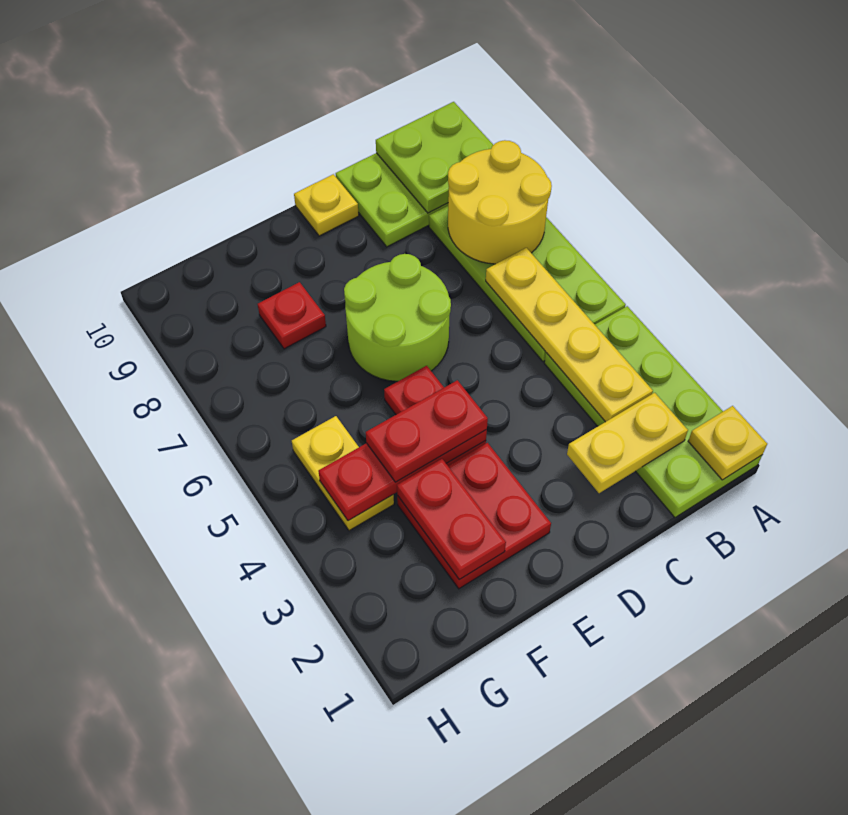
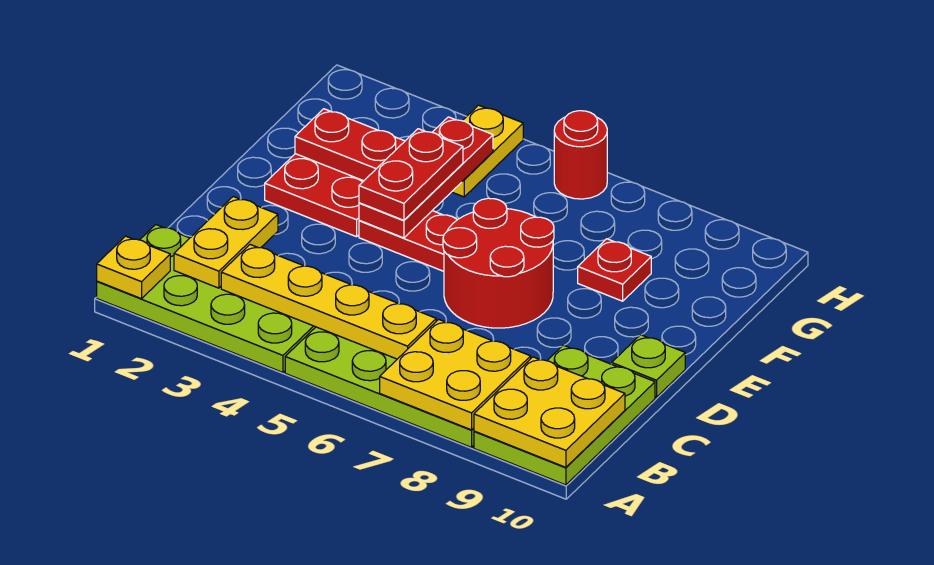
yellow 2x2 round brick [448,140,552,264] -> yellow 2x2 plate [380,319,531,430]
lime 2x2 plate [376,102,493,213] -> yellow 2x2 plate [474,357,625,467]
lime 2x2 round brick [344,254,451,381] -> red 2x2 round brick [443,198,554,328]
yellow 1x1 plate [294,174,359,236] -> lime 1x1 plate [612,335,685,397]
yellow 1x2 plate [292,416,394,531] -> yellow 1x2 plate turned to [452,105,523,197]
none -> red 1x1 round brick [554,111,607,199]

